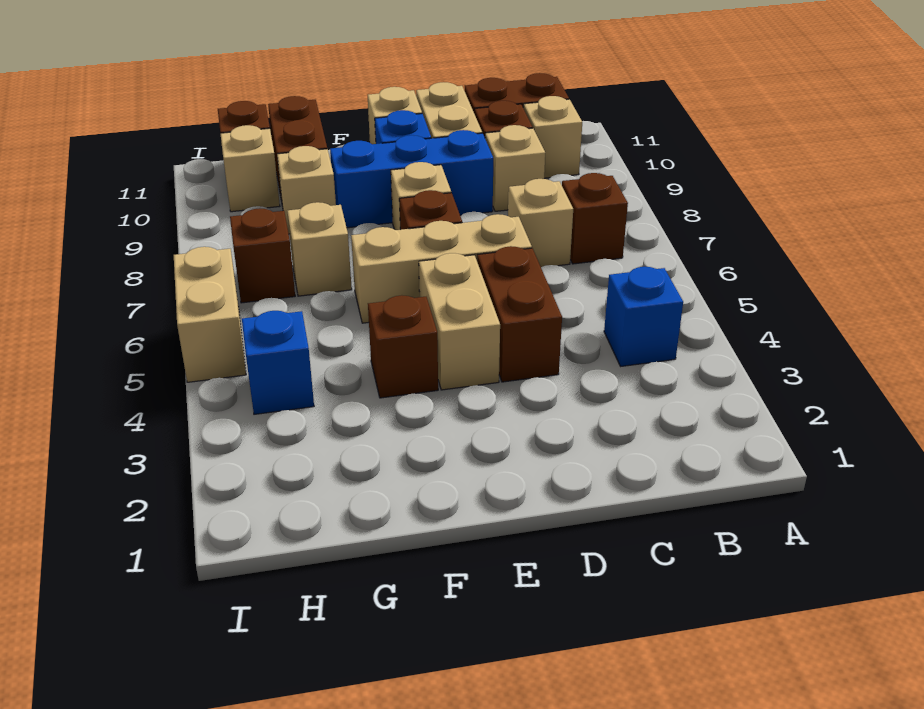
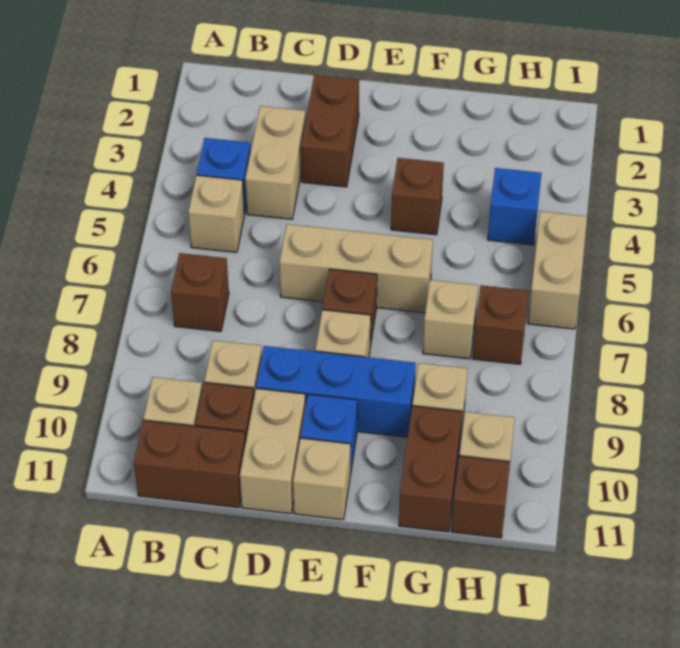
tan 1x1 brick [508,179,573,267] -> tan 1x1 brick moved to [188,175,244,253]
brown 1x2 brick [477,246,562,382] -> brown 1x2 brick moved to [301,75,359,187]
tan 1x2 brick [419,253,500,390] -> tan 1x2 brick moved to [245,106,305,219]

